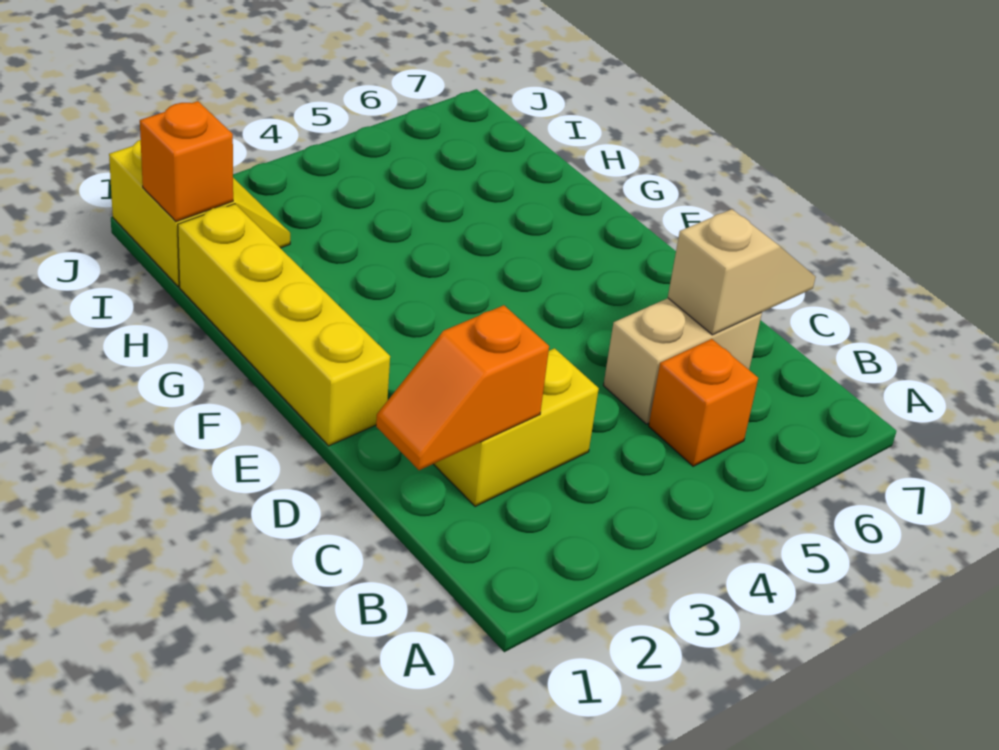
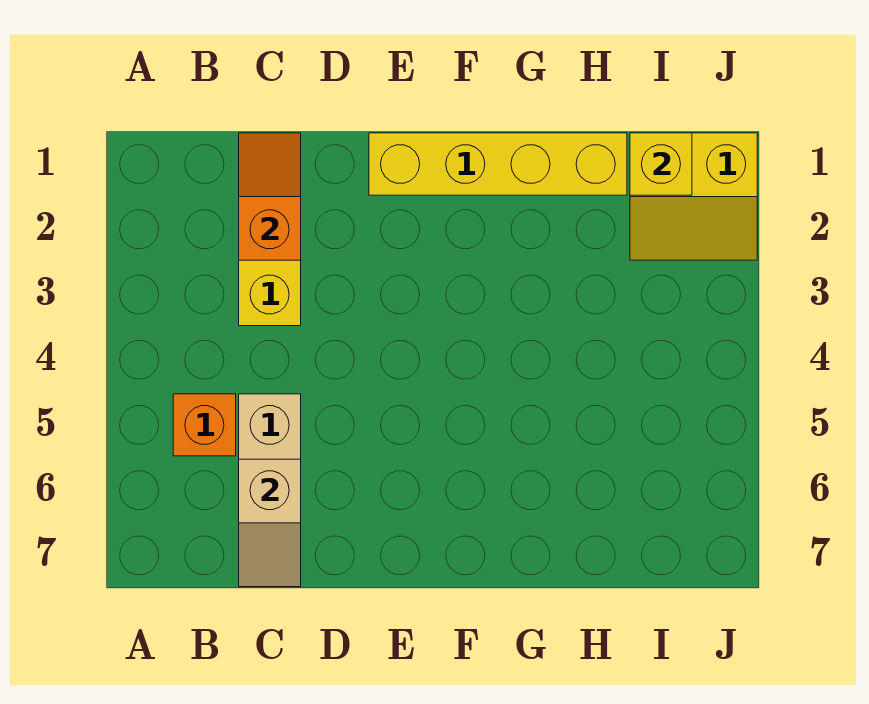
orange 1x1 brick [140,101,233,222] -> yellow 1x1 brick [630,133,692,195]

